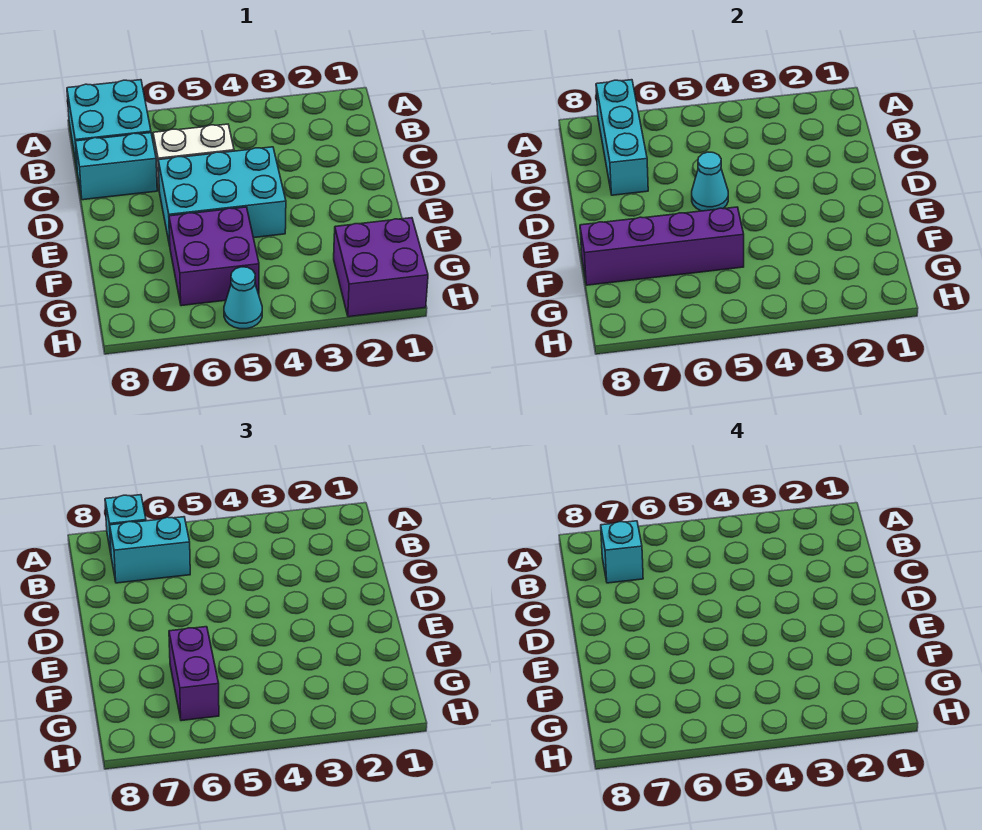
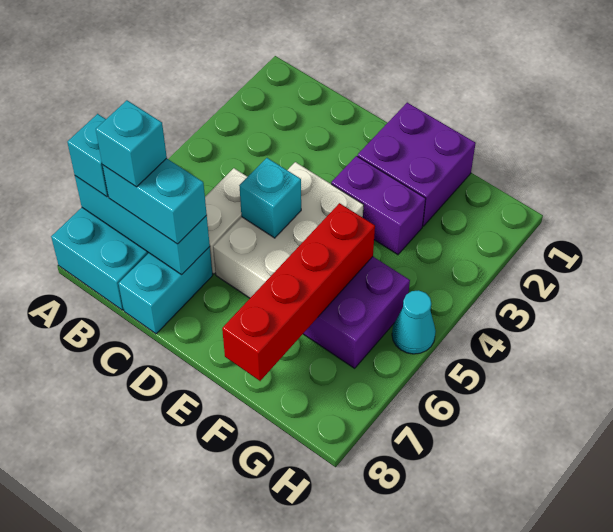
cyan 1x2 brick [110,517,190,583] -> cyan 1x2 brick turned to [103,158,207,244]
cyan 2x3 brick [158,147,286,246] -> white 2x3 brick [213,162,364,298]
cyan 1x1 cone [692,152,728,211] -> cyan 1x1 brick [239,158,301,238]
purple 1x4 brick [580,207,744,285] -> red 1x4 brick [222,203,375,381]
purple 1x2 brick [169,627,219,721] -> purple 1x2 brick moved to [331,156,426,255]
purple 2x2 brick [334,218,428,317] -> purple 2x2 brick moved to [358,103,476,226]

